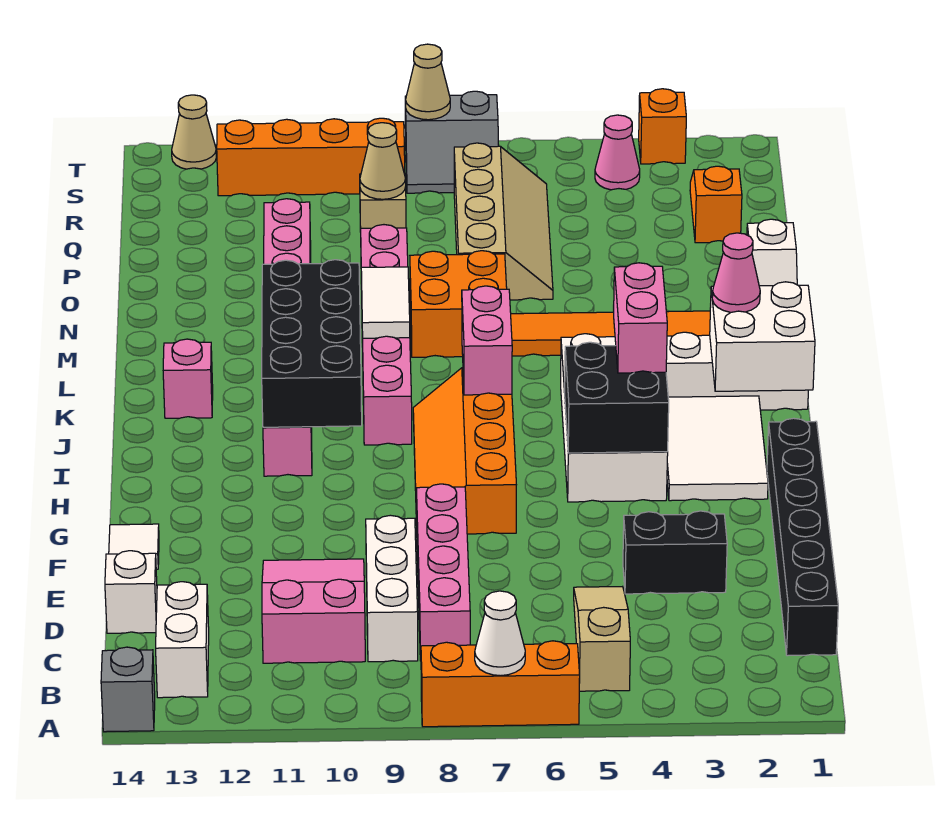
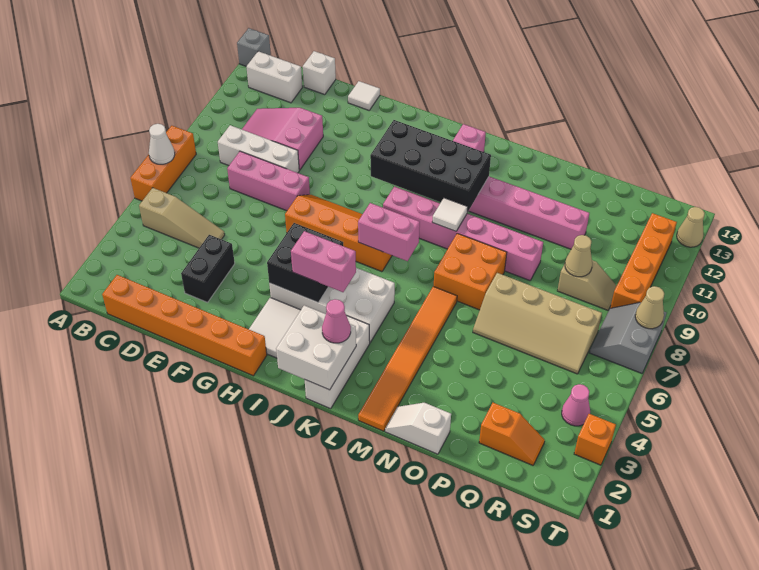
black 1x6 brick [767,418,838,656] -> orange 1x6 brick [102,275,267,376]
pink 1x4 brick [416,484,470,661] -> pink 1x3 brick [227,151,310,211]
pink 2x3 slope [262,559,365,663] -> pink 2x3 slope turned to [242,108,323,170]
white 1x2 tile [361,267,410,338] -> white 1x1 tile [432,198,468,231]

